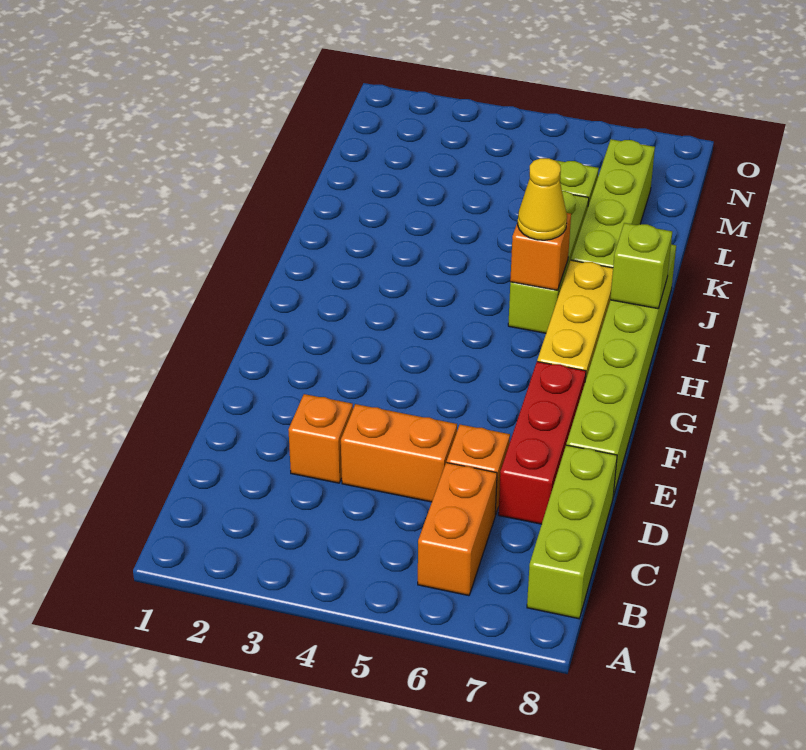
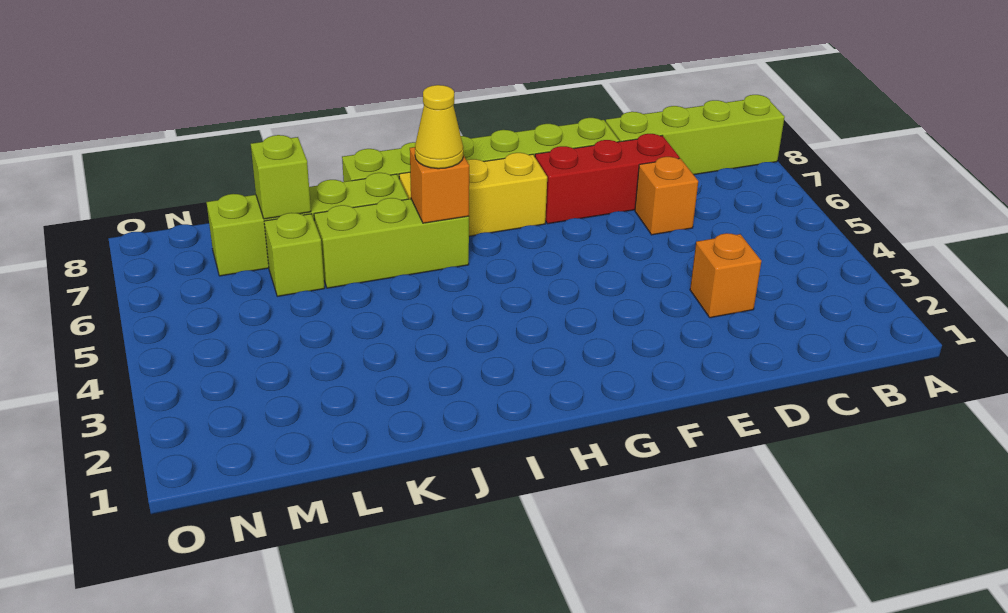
orange 1x2 brick [418,463,497,596] -> none
lime 1x3 brick [527,445,617,619] -> lime 1x4 brick [606,95,785,175]
orange 1x2 brick [341,404,457,502] -> none
lime 1x1 brick [610,223,672,309] -> lime 1x1 brick moved to [251,135,311,219]

